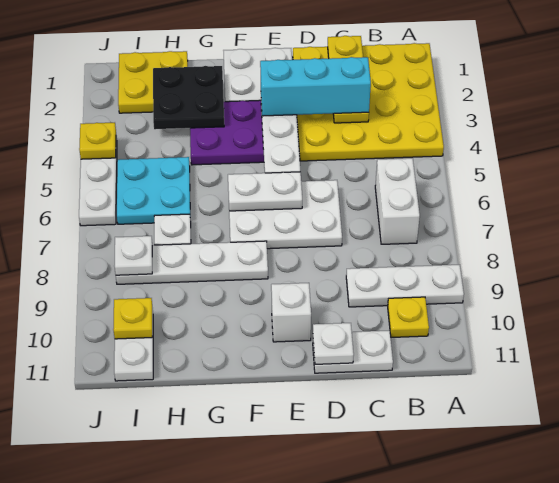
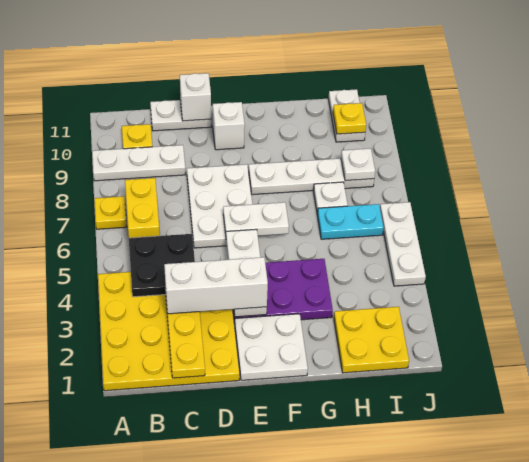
white 1x2 brick [375,158,420,244] -> yellow 1x2 brick [125,178,160,238]
cyan 1x3 brick [260,57,371,116] -> white 1x3 brick [164,257,268,314]
white 2x3 plate [229,180,342,249] -> white 2x3 plate turned to [187,164,252,248]
white 1x1 plate [313,323,354,364] -> white 1x1 brick [180,73,211,121]
black 2x2 plate [153,66,224,129] -> black 2x2 plate moved to [129,234,195,297]
cyan 2x2 plate [117,157,190,224] -> cyan 1x2 plate [317,204,384,239]
yellow 1x1 plate [79,123,116,159] -> yellow 1x1 plate moved to [94,196,127,229]

